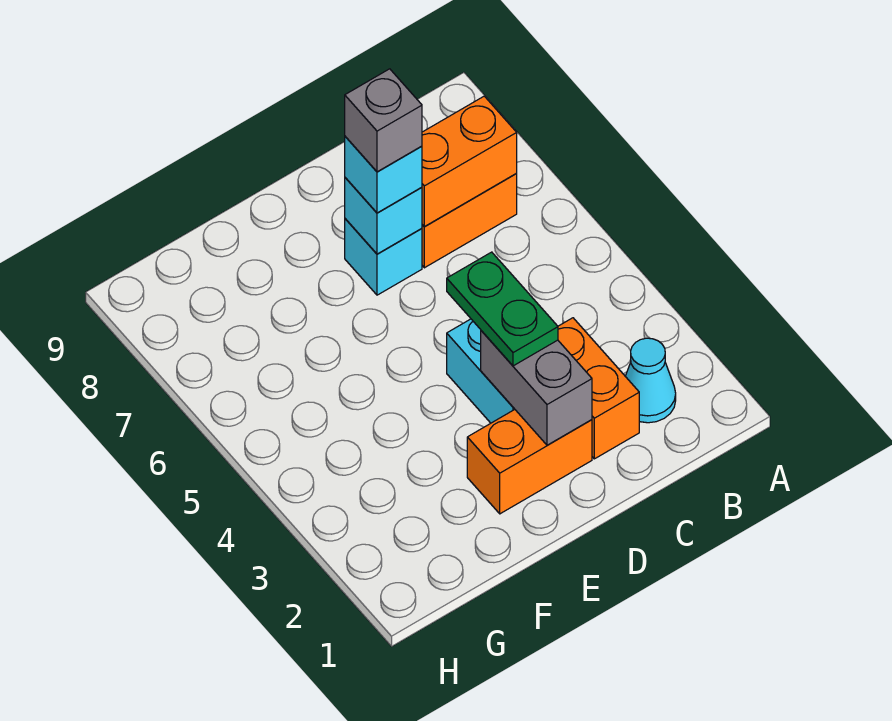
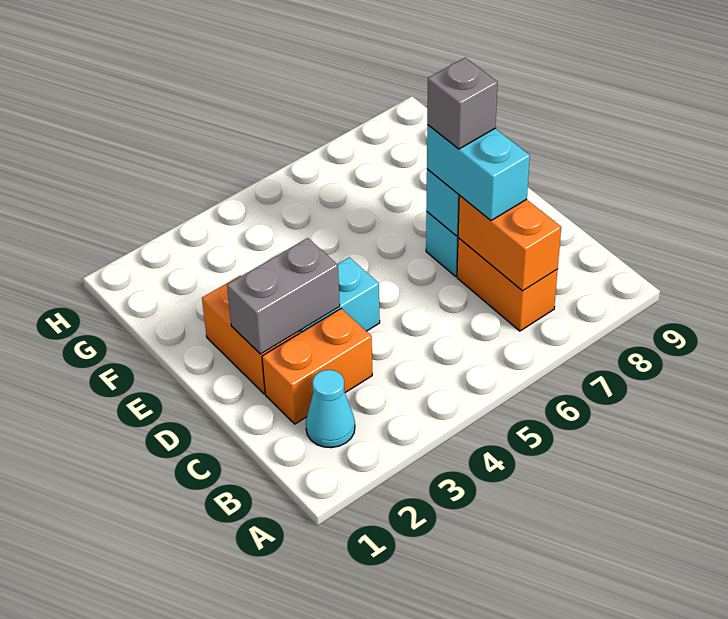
green 1x2 plate [447,252,558,366] -> none
cyan 1x1 brick [345,137,422,213] -> cyan 1x2 brick [427,125,530,221]

